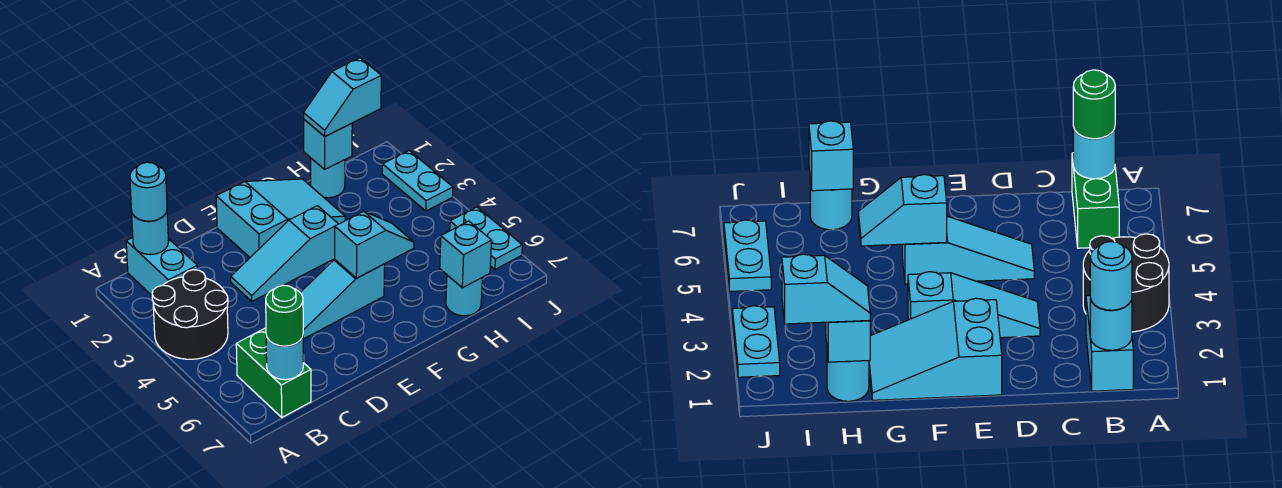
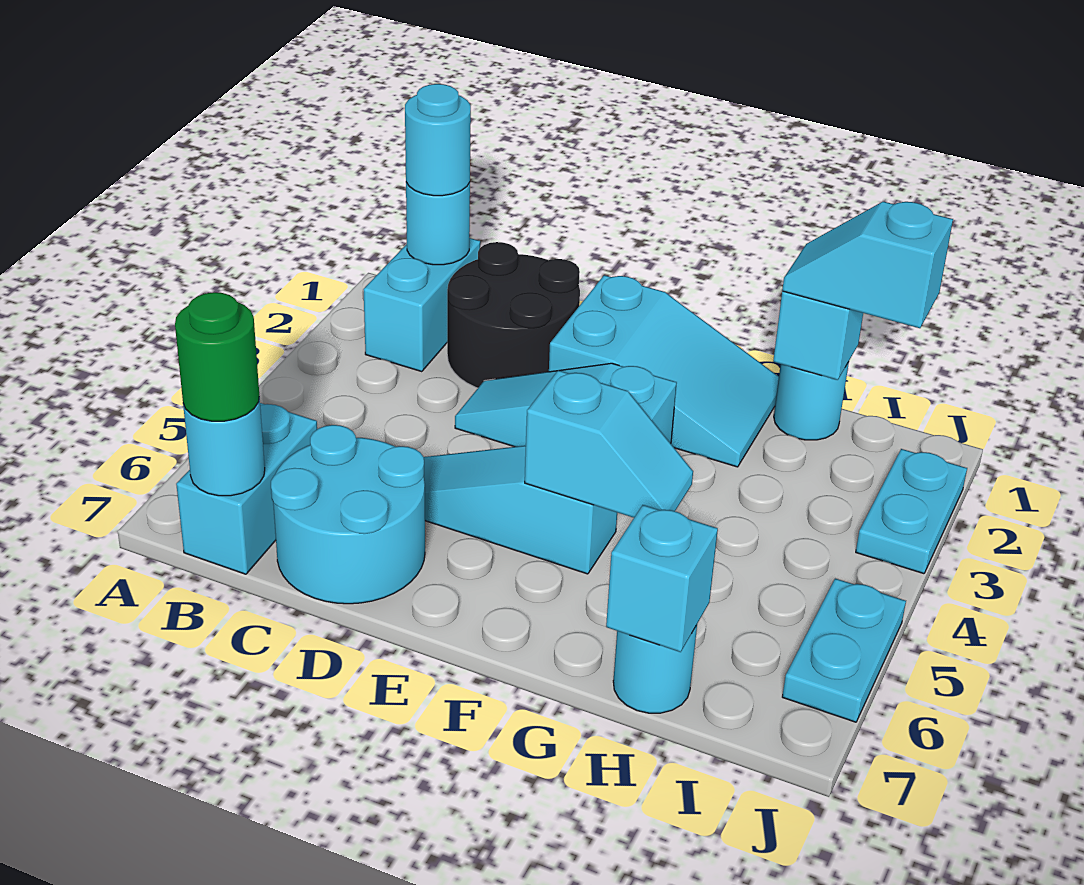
black 2x2 round brick [152,270,228,359] -> black 2x2 round brick moved to [447,242,580,388]
green 1x2 brick [236,328,311,417] -> cyan 1x2 brick [176,403,317,574]
none -> cyan 2x2 round brick [271,425,425,604]

